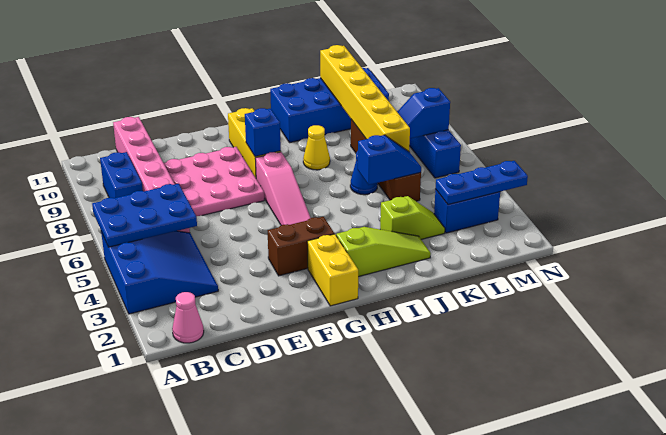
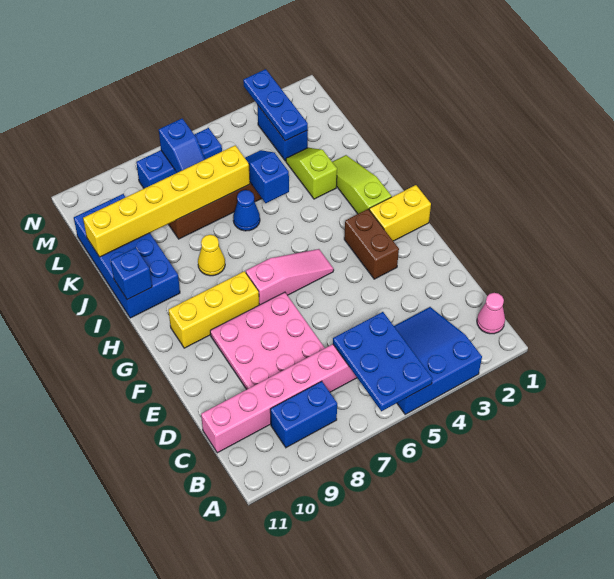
blue 1x1 brick [245,108,281,157] -> blue 1x1 brick moved to [111,248,152,300]

